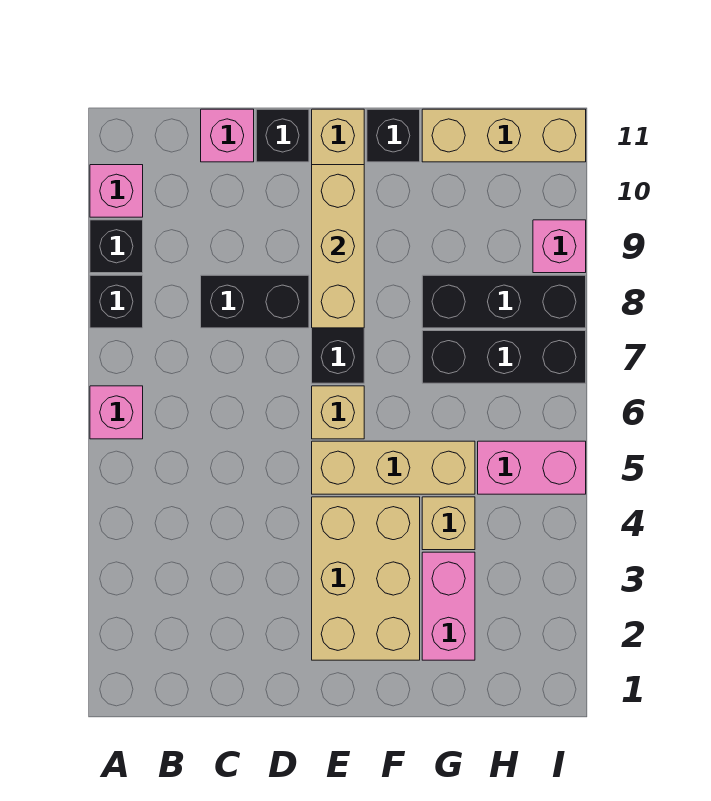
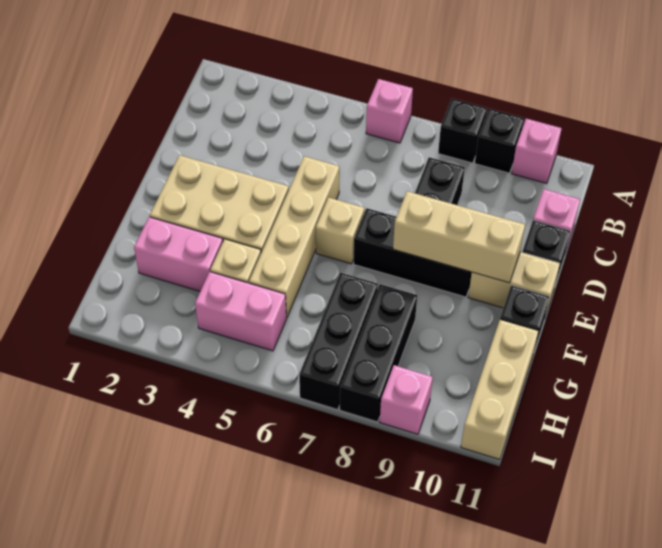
tan 1x3 brick [312,441,475,494] -> tan 1x4 brick [249,156,339,317]
pink 1x2 brick [478,441,586,494] -> pink 1x2 brick turned to [195,272,287,351]

